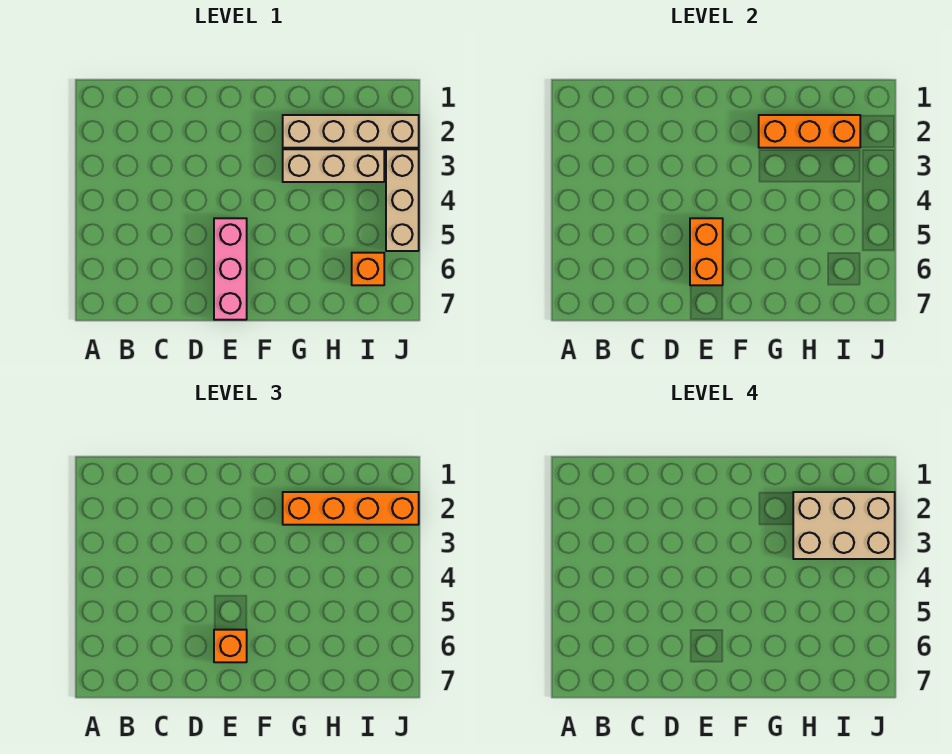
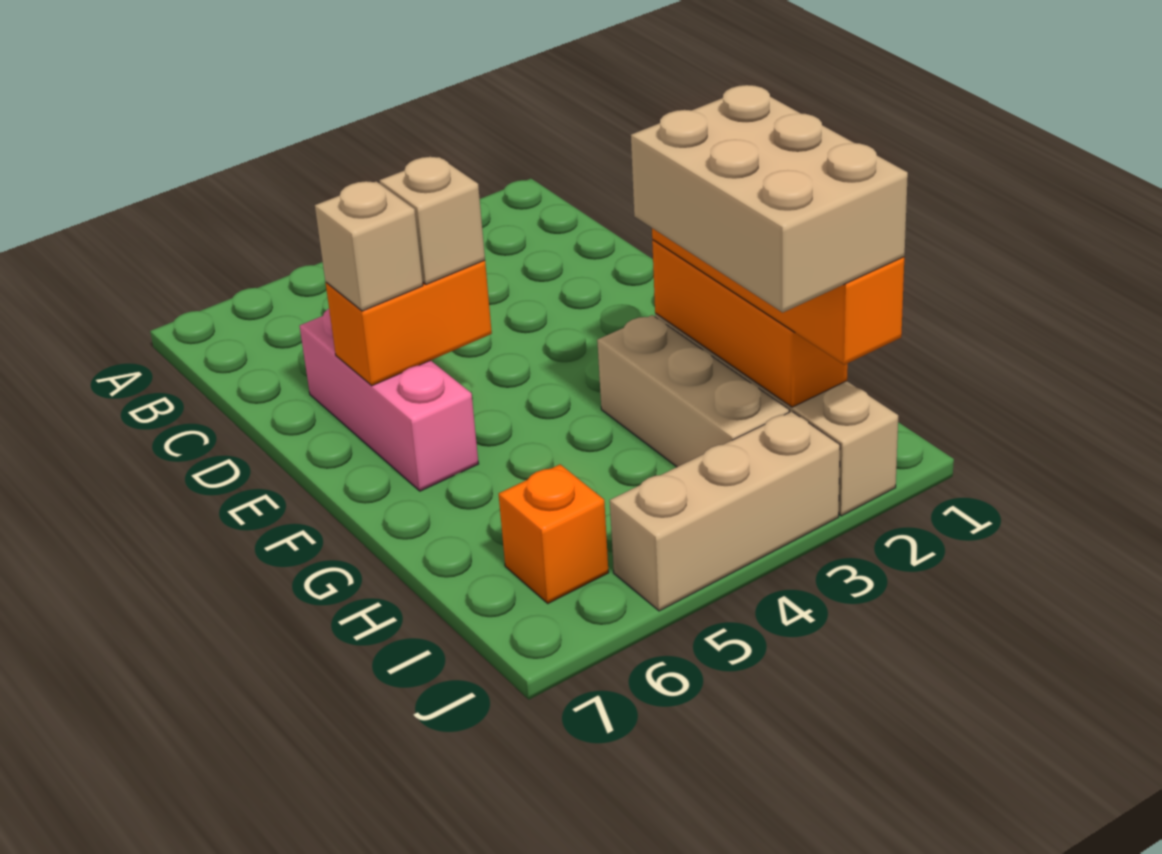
pink 1x3 brick [214,218,247,320] -> pink 1x3 brick turned to [300,309,479,491]
none -> tan 1x1 brick [379,157,485,284]
orange 1x1 brick [214,630,247,662] -> tan 1x1 brick [315,181,423,311]

